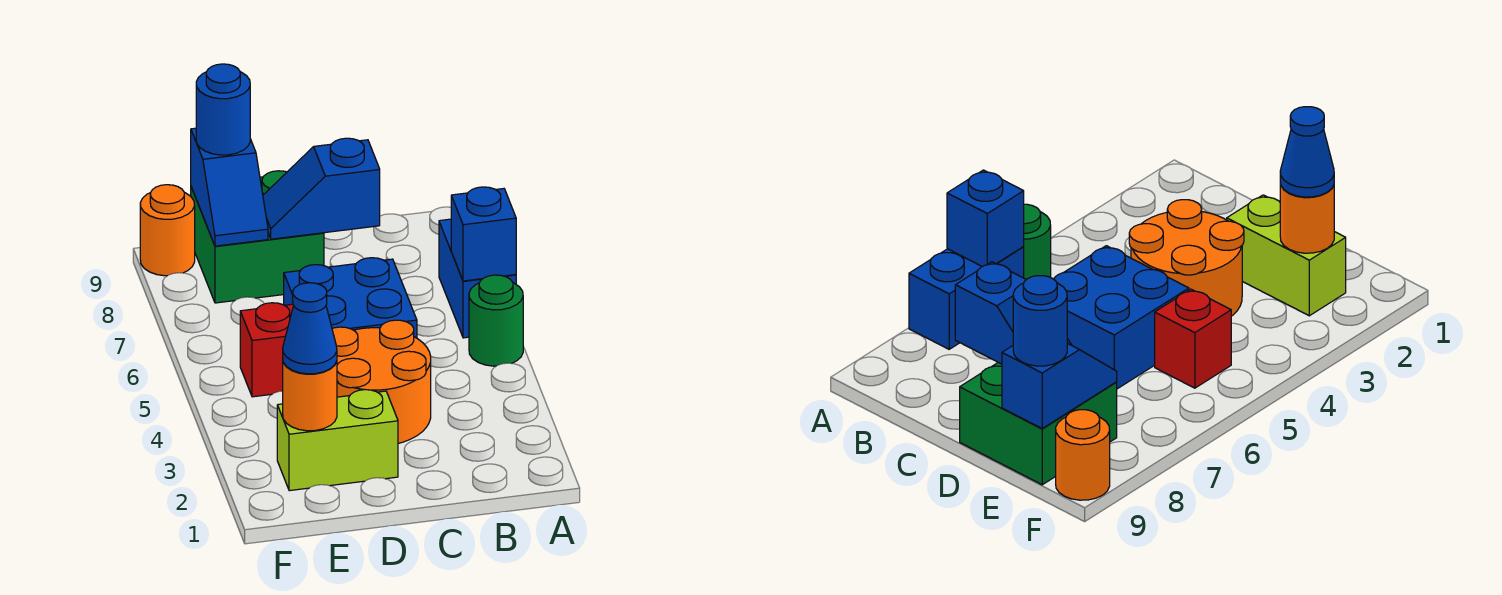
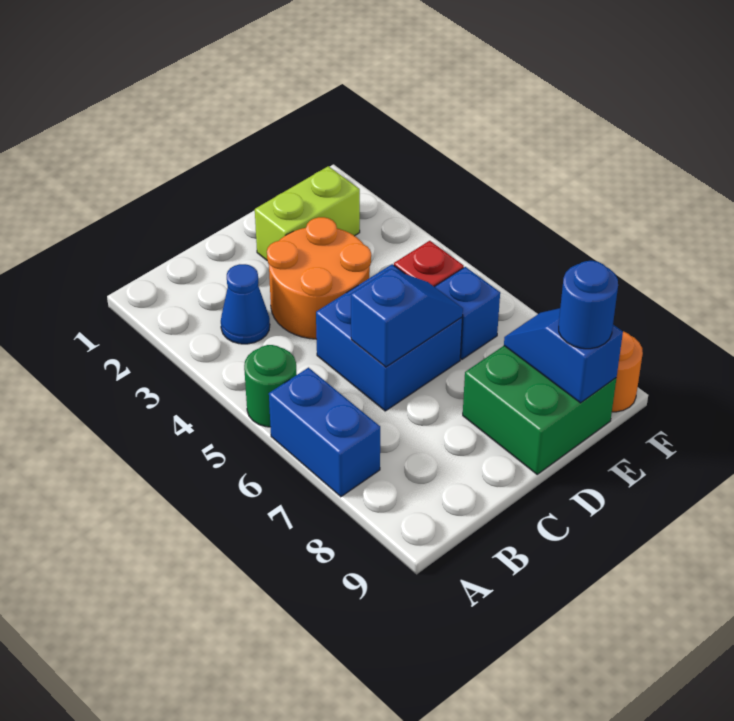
blue 1x1 brick [451,187,516,281] -> blue 1x1 brick moved to [435,267,500,359]
blue 1x2 slope [263,138,380,239] -> blue 1x2 slope moved to [351,269,463,367]
orange 1x1 round brick [283,361,337,431] -> none
blue 1x1 cone [283,283,337,374] -> blue 1x1 cone moved to [221,264,270,344]

